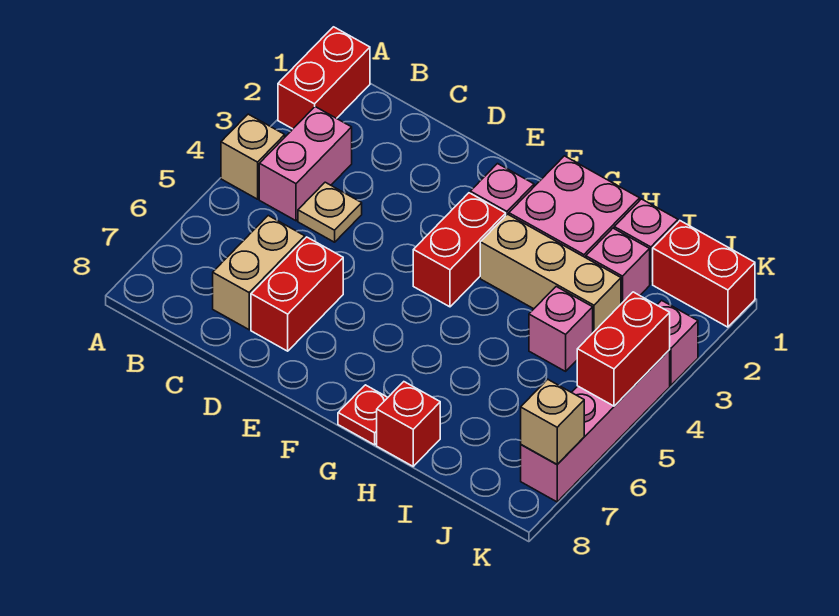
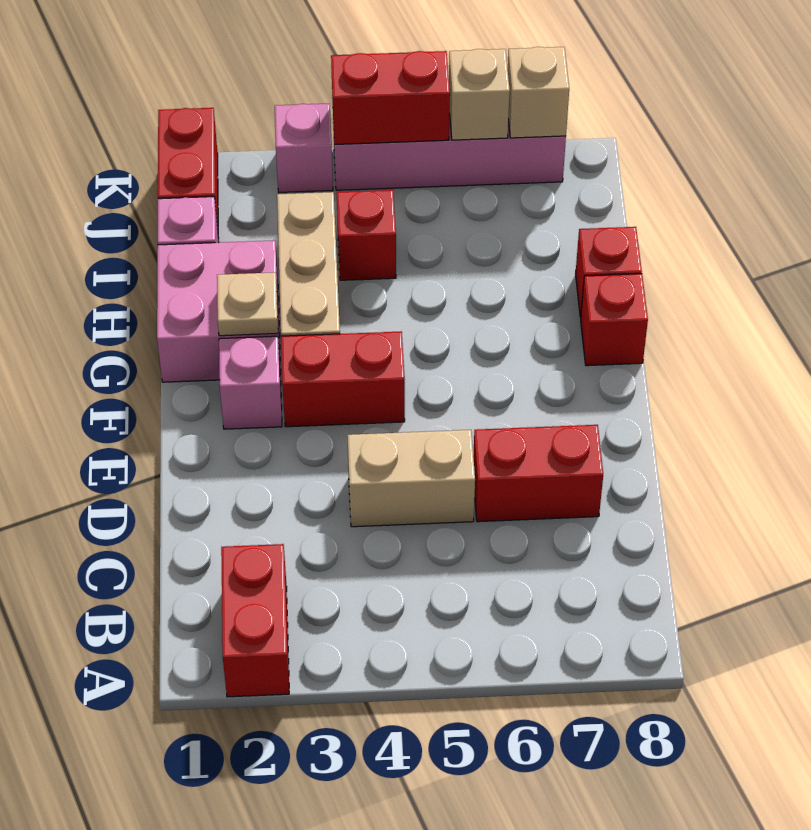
red 1x2 brick [278,27,370,129] -> red 1x2 brick turned to [221,544,289,697]
tan 1x1 brick [221,114,285,199] -> tan 1x1 brick moved to [449,49,510,140]
pink 1x2 brick [259,107,352,221] -> none
tan 1x1 plate [298,182,362,242] -> tan 1x1 plate moved to [217,272,278,336]
tan 1x2 brick [213,216,305,330] -> tan 1x2 brick moved to [347,430,475,527]
red 1x1 plate [338,385,388,445] -> red 1x1 brick [581,274,648,366]
pink 1x1 brick [586,228,650,304] -> none
pink 1x1 brick [529,287,593,371] -> red 1x1 brick [337,190,396,280]

